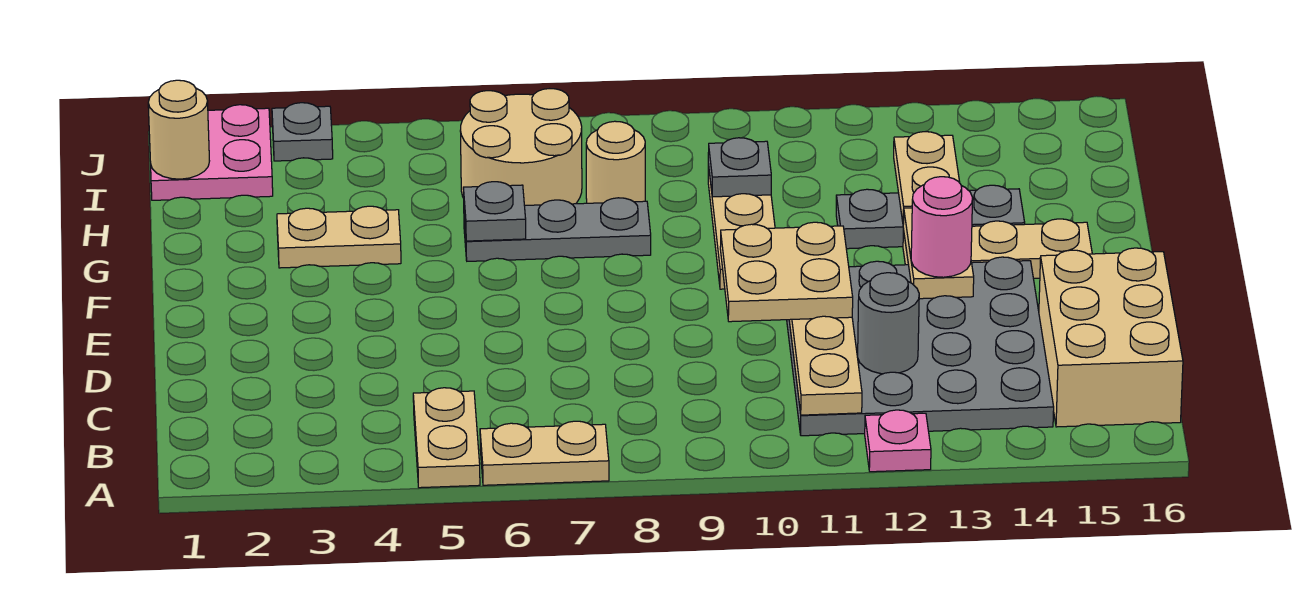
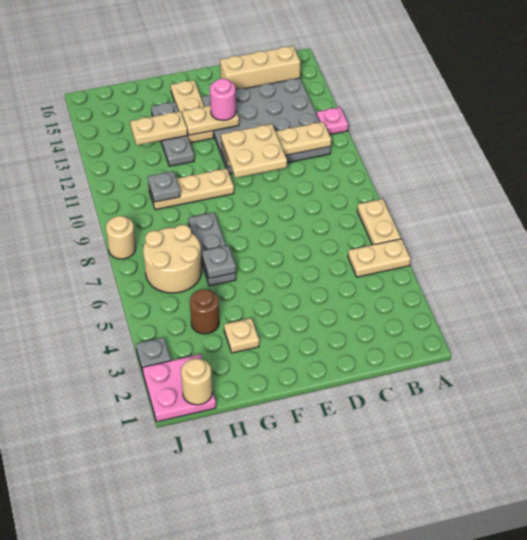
tan 2x3 brick [1039,248,1183,427] -> tan 1x3 brick [220,46,300,90]
grey 1x1 round brick [858,273,919,374] -> none
tan 1x2 plate [277,206,401,268] -> tan 1x1 plate [224,318,259,353]
none -> brown 1x1 round brick [190,289,219,334]
tan 1x1 round brick [586,121,645,203] -> tan 1x1 round brick moved to [106,216,136,259]

